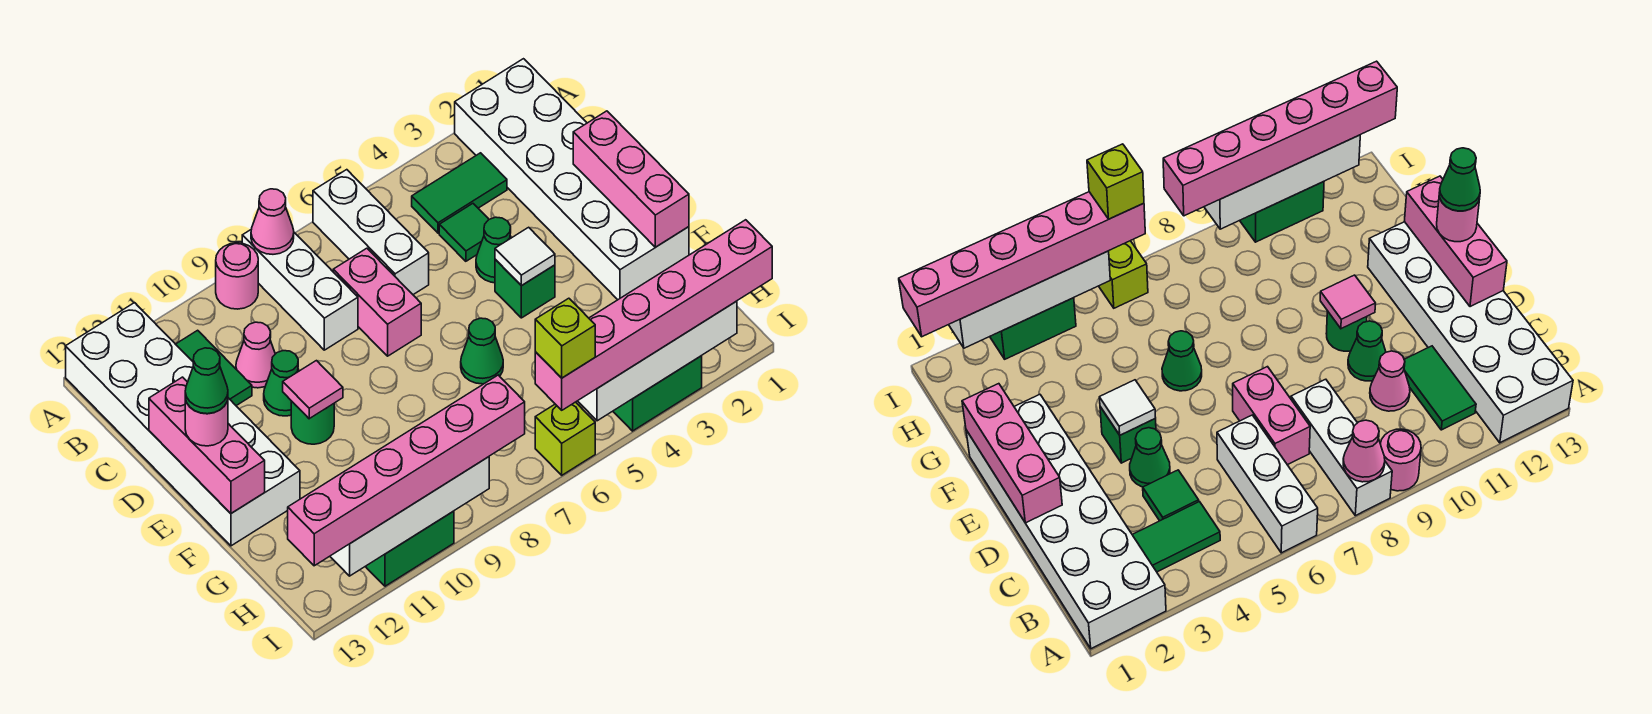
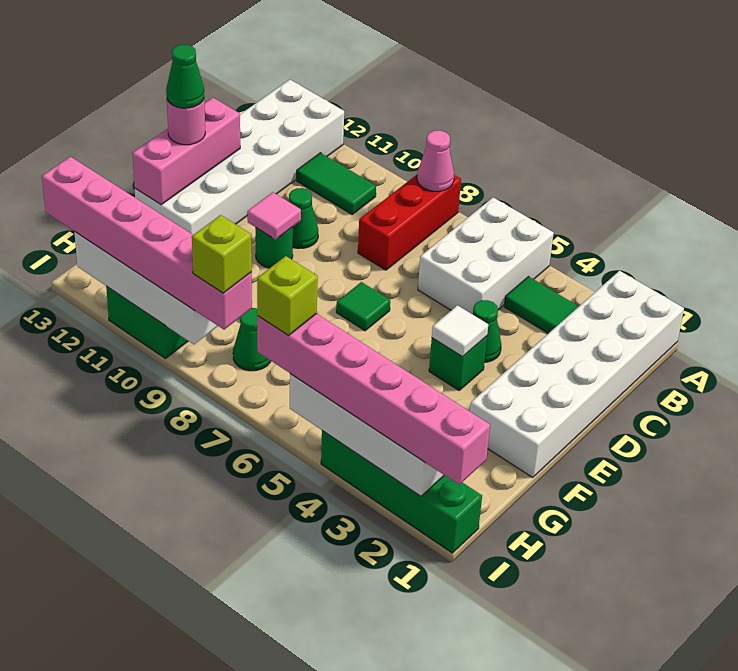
white 1x3 brick [313,170,429,295] -> white 2x3 brick [418,197,554,314]
white 1x3 brick [242,229,358,350] -> red 1x3 brick [358,175,461,270]
pink 1x1 round brick [216,243,258,309] -> none
green 1x2 tile [176,330,252,406] -> green 1x2 tile turned to [297,153,376,214]
green 1x1 tile [439,204,489,261] -> green 1x1 tile moved to [336,282,390,331]
pink 1x2 brick [333,248,421,356] -> none
pink 1x1 cone [236,322,275,388] -> none
pink 1x3 brick [573,111,689,247] -> none
green 1x1 cone [461,318,503,384] -> green 1x1 cone moved to [233,308,271,371]
green 1x2 brick [613,356,702,431] -> green 1x4 brick [321,431,482,553]
lime 1x1 brick [535,402,595,475] -> lime 1x1 brick moved to [192,215,252,293]

